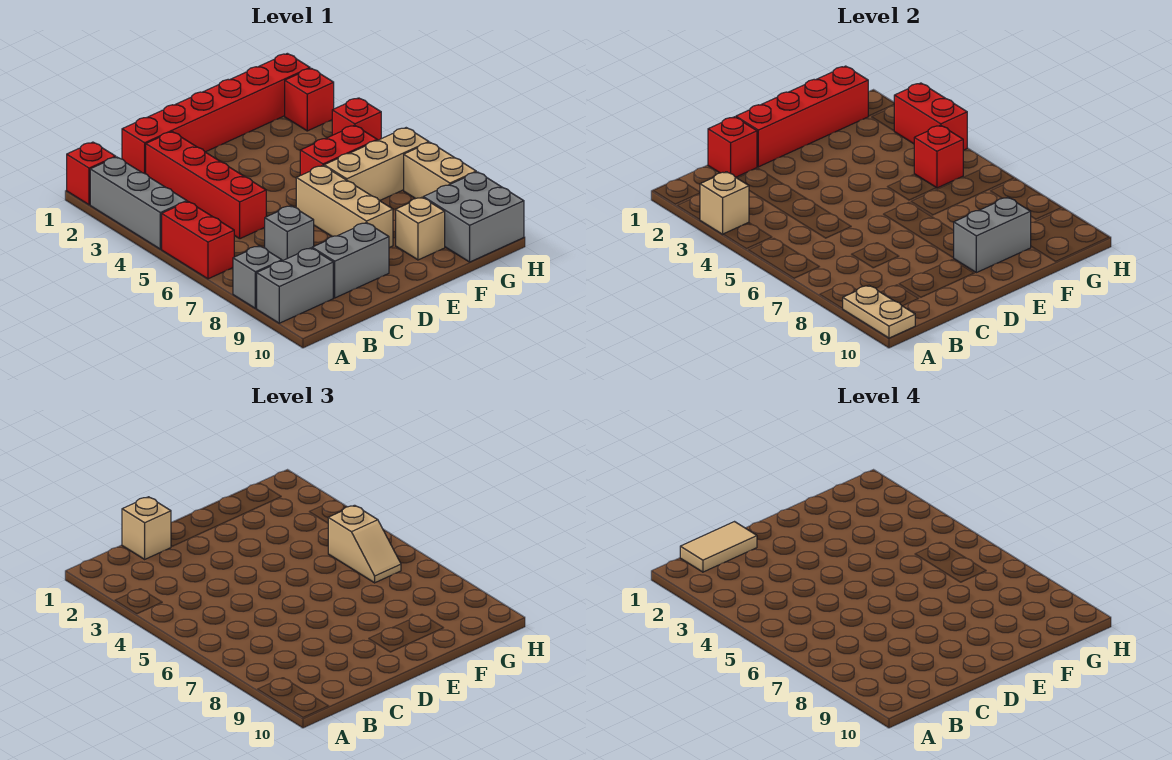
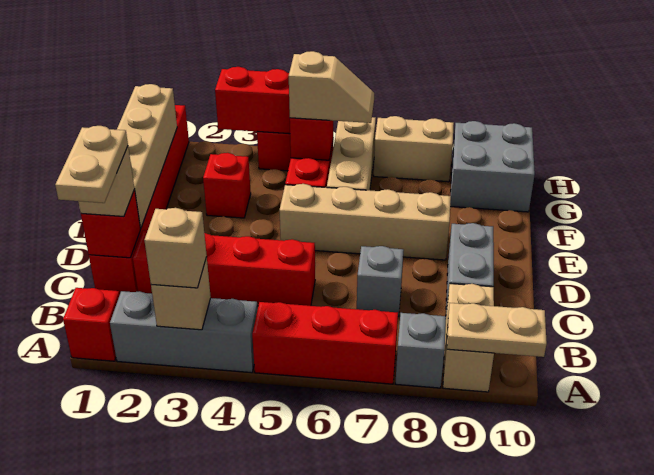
red 1x2 brick [162,202,234,279] -> red 1x3 brick [252,302,398,384]
grey 1x2 brick [257,248,333,323] -> tan 1x2 brick [443,284,494,392]
tan 1x2 tile [680,522,757,572] -> tan 1x2 plate [55,126,128,203]
red 1x4 brick [736,66,868,167] -> tan 1x4 brick [117,84,177,228]
tan 1x3 brick [296,166,393,248] -> tan 1x4 brick [279,184,451,260]
grey 1x2 brick [954,197,1031,273] -> none
tan 1x1 brick [396,197,445,260] -> tan 1x1 brick moved to [144,208,207,288]
red 1x1 brick [285,68,334,131] -> red 1x1 brick moved to [203,153,251,218]

